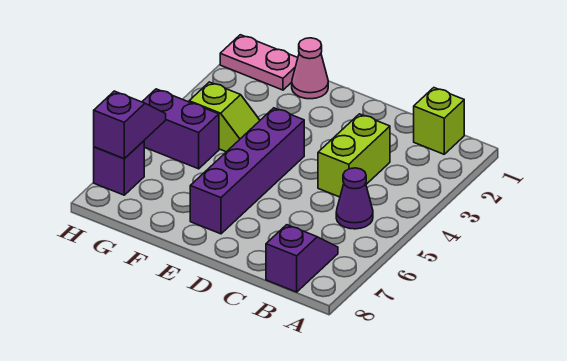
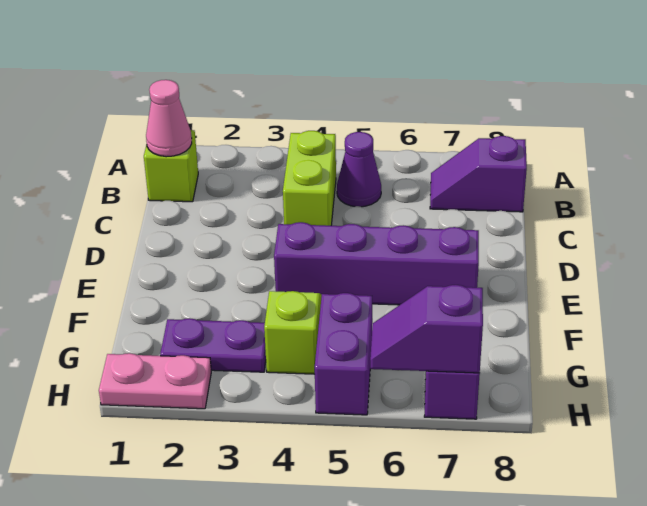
lime 1x2 brick [318,114,390,197] -> lime 1x2 brick turned to [283,131,336,226]
pink 1x1 cone [292,38,328,99] -> pink 1x1 cone moved to [146,80,192,157]
pink 1x2 plate [220,35,298,90] -> pink 1x2 plate turned to [99,353,211,409]
none -> purple 1x2 plate [160,318,266,372]

